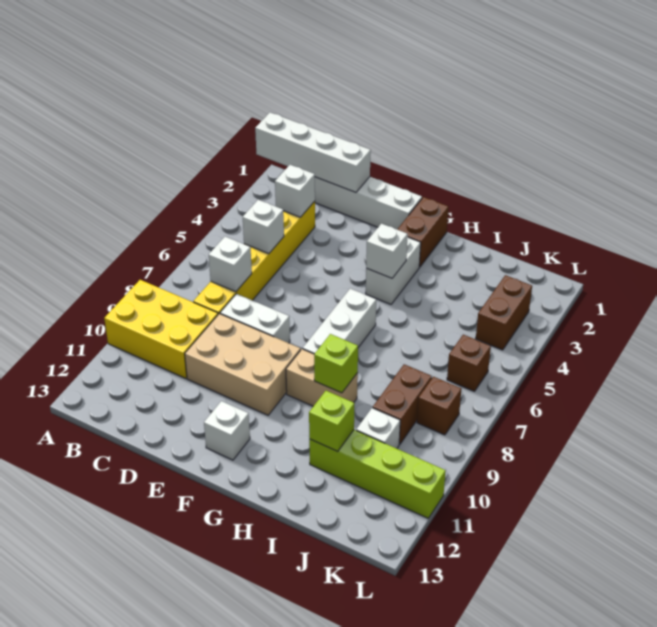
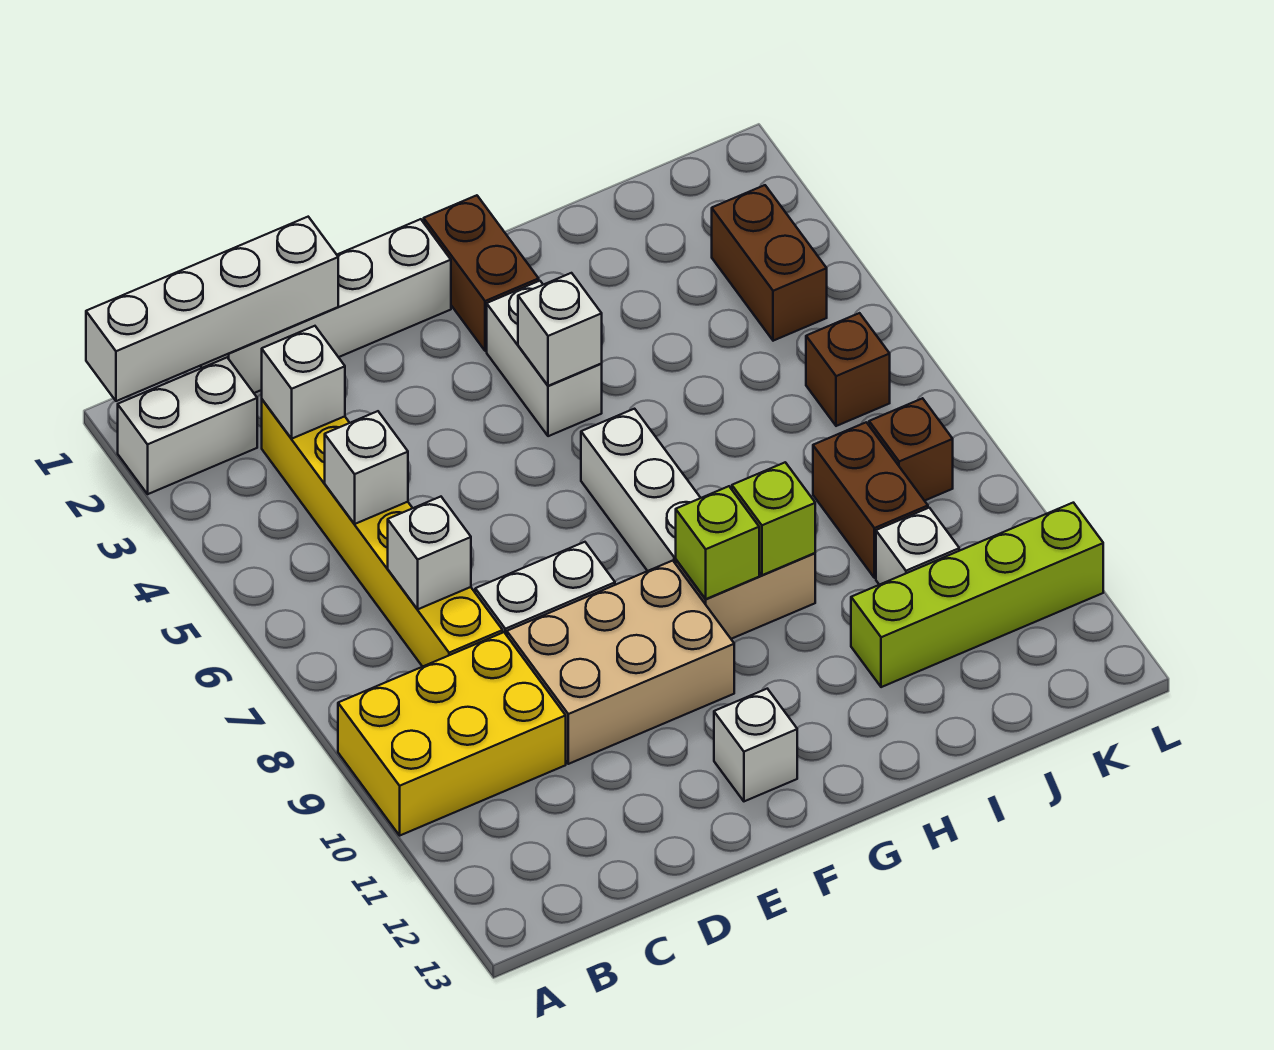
none -> white 1x2 brick [118,358,257,494]
lime 1x1 brick [309,391,355,452] -> lime 1x1 brick moved to [676,486,759,599]

